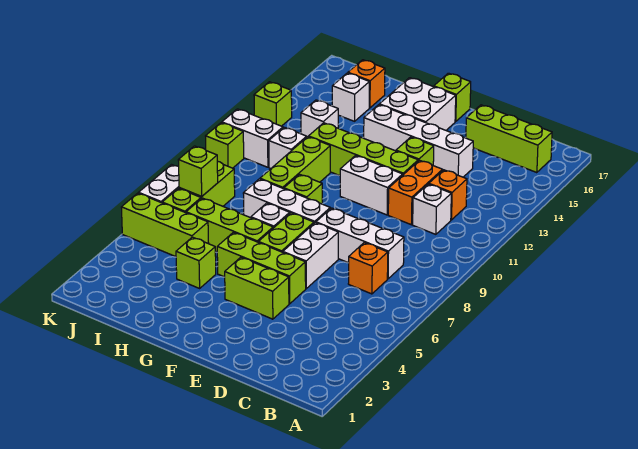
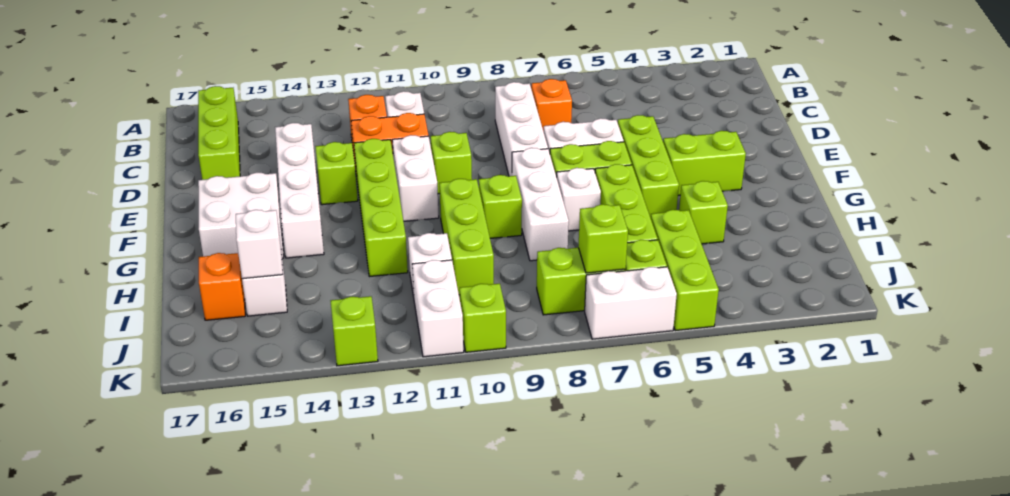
lime 1x2 brick [225,257,289,319] -> lime 1x2 brick turned to [663,131,746,196]
lime 1x1 brick [434,73,471,122] -> lime 1x1 brick moved to [431,132,472,194]
lime 1x3 brick [260,137,330,189] -> lime 1x3 brick turned to [439,179,494,295]
white 1x1 brick [301,100,338,137] -> white 1x1 brick moved to [236,210,283,279]

